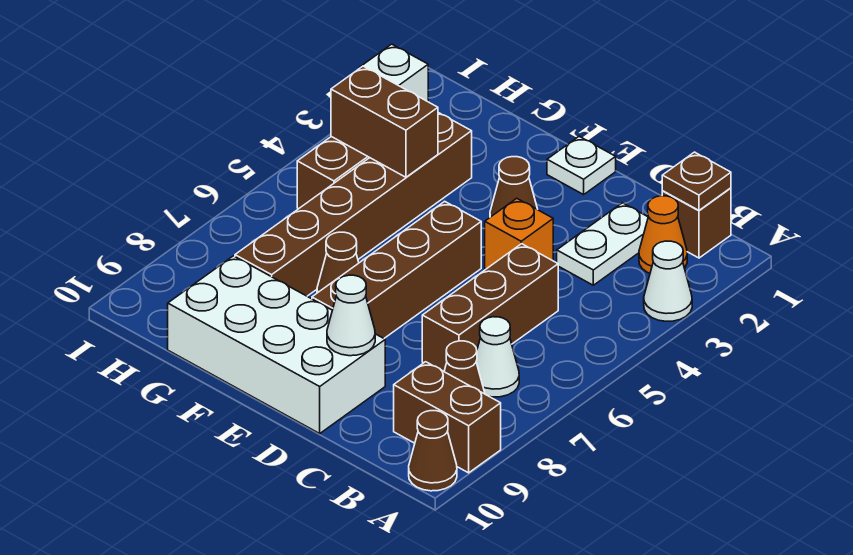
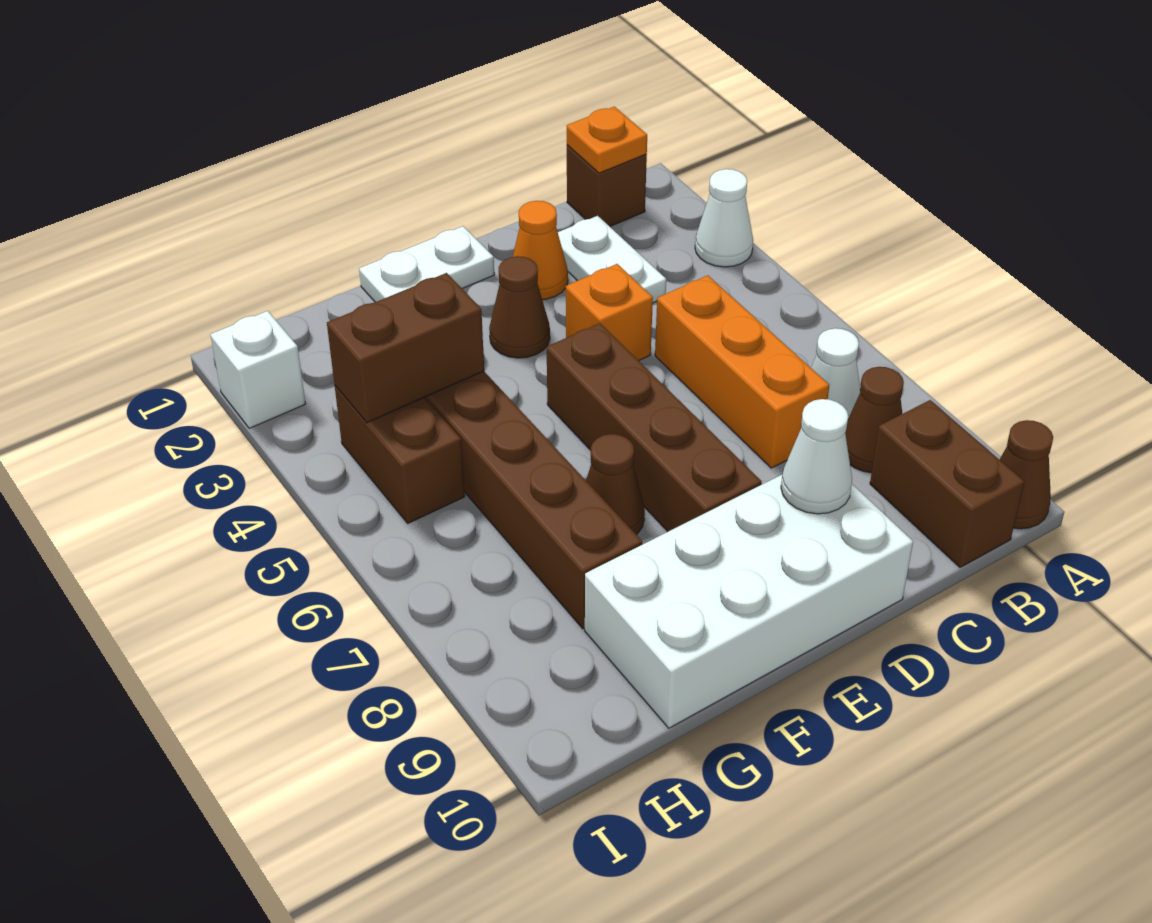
brown 1x2 brick [394,362,501,473] -> brown 1x2 brick turned to [870,400,1024,567]
brown 1x1 plate [662,152,731,211] -> orange 1x1 plate [567,107,647,173]
orange 1x1 cone [639,196,687,273] -> orange 1x1 cone moved to [513,201,568,300]
brown 1x3 brick [422,244,558,371] -> orange 1x3 brick [655,275,829,468]
white 1x1 plate [547,136,616,195] -> white 1x2 plate [359,226,494,302]

